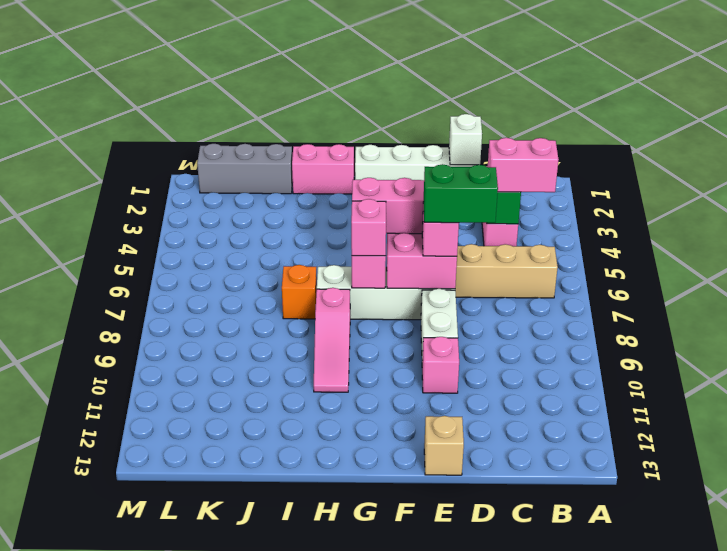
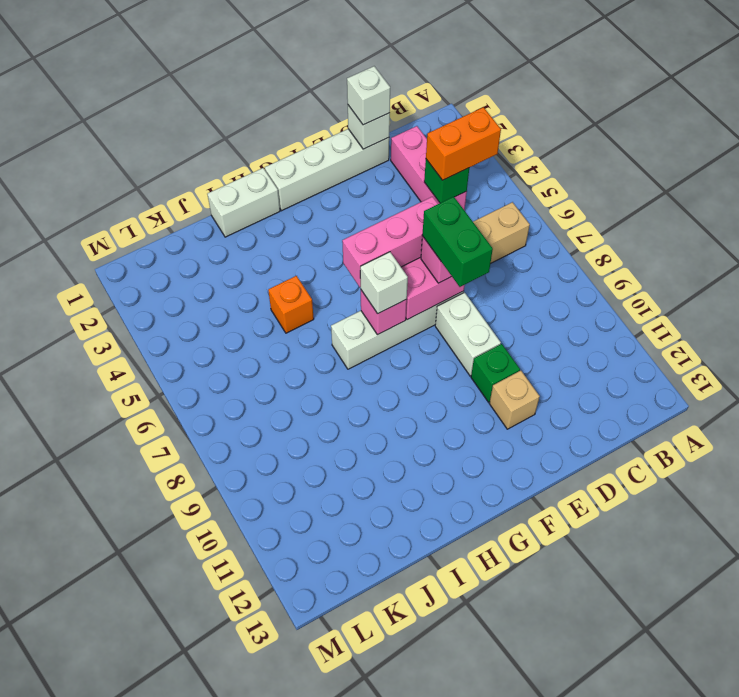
pink 1x2 brick [488,138,559,192] -> orange 1x2 brick [426,107,501,180]
none -> white 1x1 brick [347,66,390,125]
green 1x2 brick [424,164,498,223] -> green 1x2 brick turned to [422,197,493,287]
pink 1x1 brick [422,337,459,393] -> green 1x1 brick [471,344,520,402]
tan 1x1 brick [424,416,464,475] -> tan 1x1 brick moved to [489,371,540,429]
pink 1x1 brick [351,199,386,256] -> white 1x1 brick [360,252,408,314]
pink 1x2 brick [292,144,354,194] -> white 1x2 brick [207,168,280,237]
pink 1x3 slope [314,288,350,392] -> none
orange 1x1 brick [282,265,317,319] -> orange 1x1 brick moved to [268,276,314,333]
grey 1x3 brick [197,144,293,194] -> none

